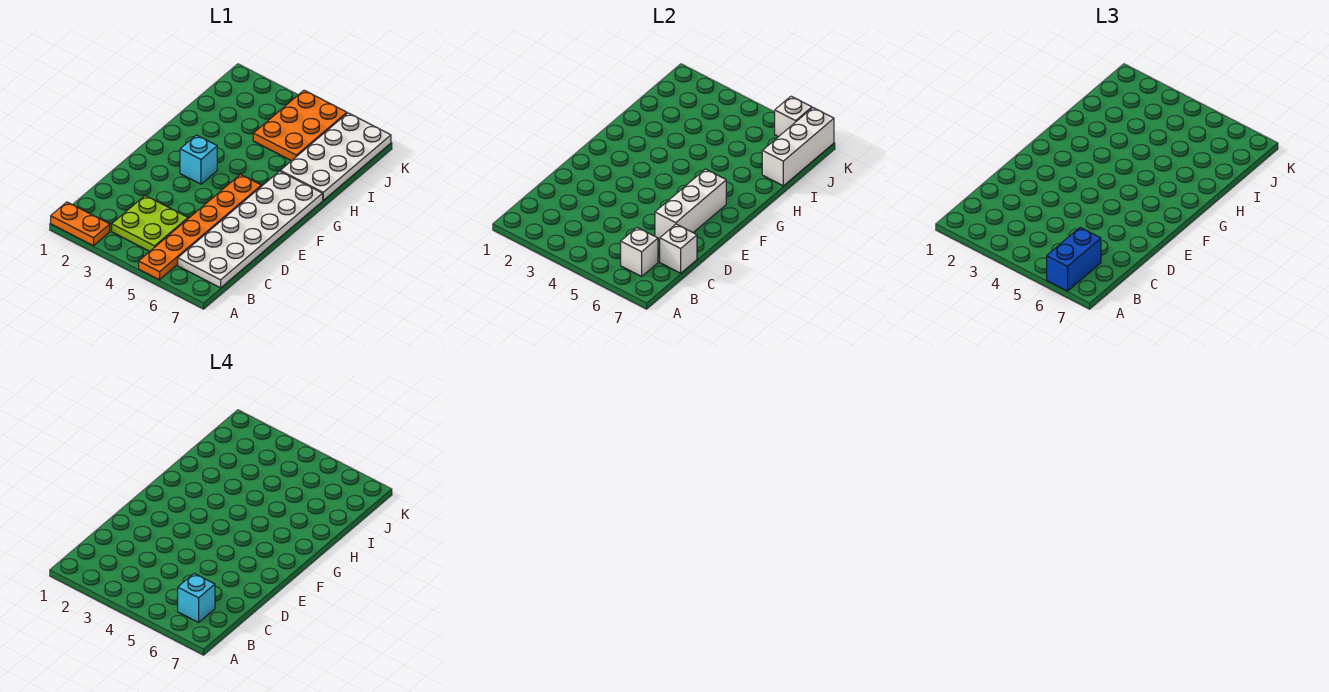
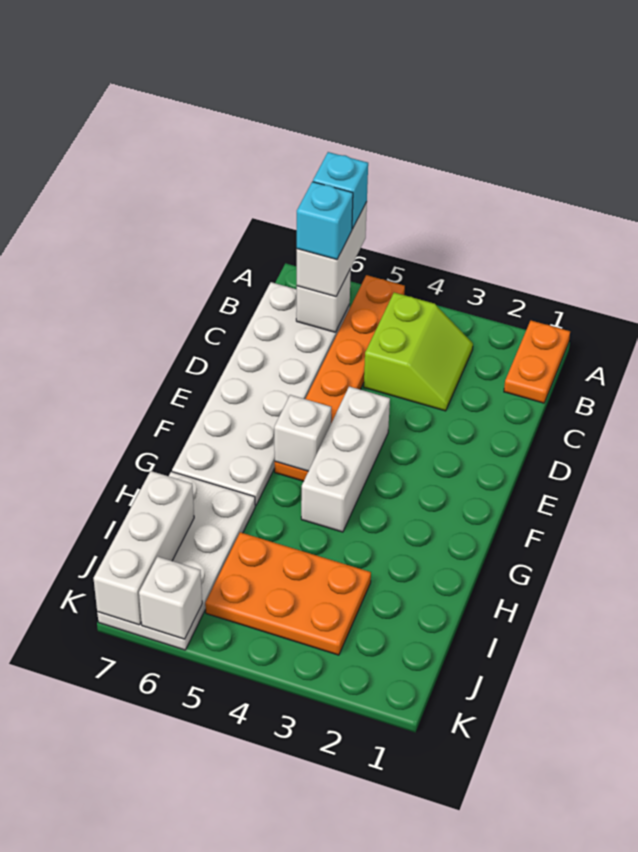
orange 1x2 plate [51,202,110,246] -> orange 1x2 plate turned to [504,321,570,403]
blue 1x2 brick [1047,228,1101,291] -> white 1x2 brick [297,202,367,297]
lime 2x2 plate [112,196,188,252] -> lime 2x2 slope [364,292,473,411]
white 1x1 brick [660,224,697,273] -> white 1x1 brick moved to [274,395,331,471]
white 1x3 brick [655,169,726,239] -> white 1x3 brick moved to [301,387,390,532]
cyan 1x1 brick [180,135,217,184] -> cyan 1x1 brick moved to [313,152,368,229]
orange 2x3 plate [253,90,347,161] -> orange 2x3 plate turned to [205,532,371,655]

